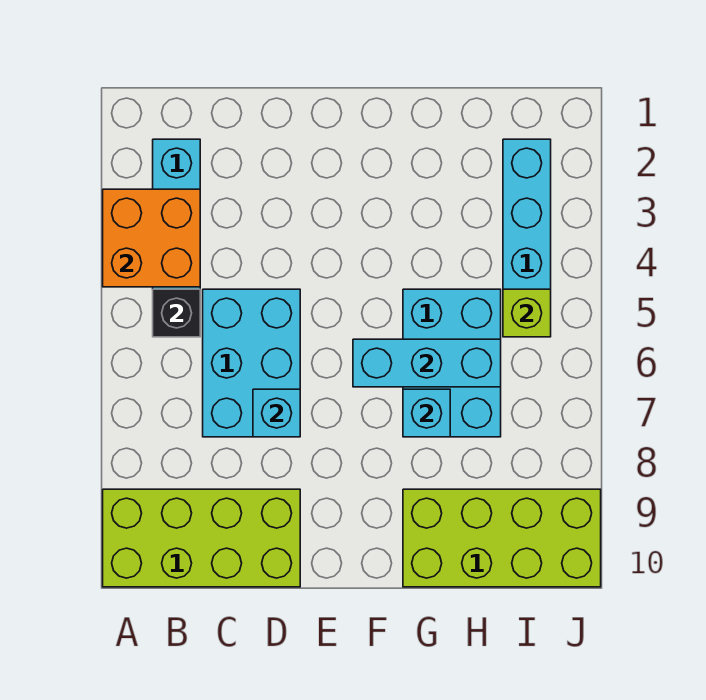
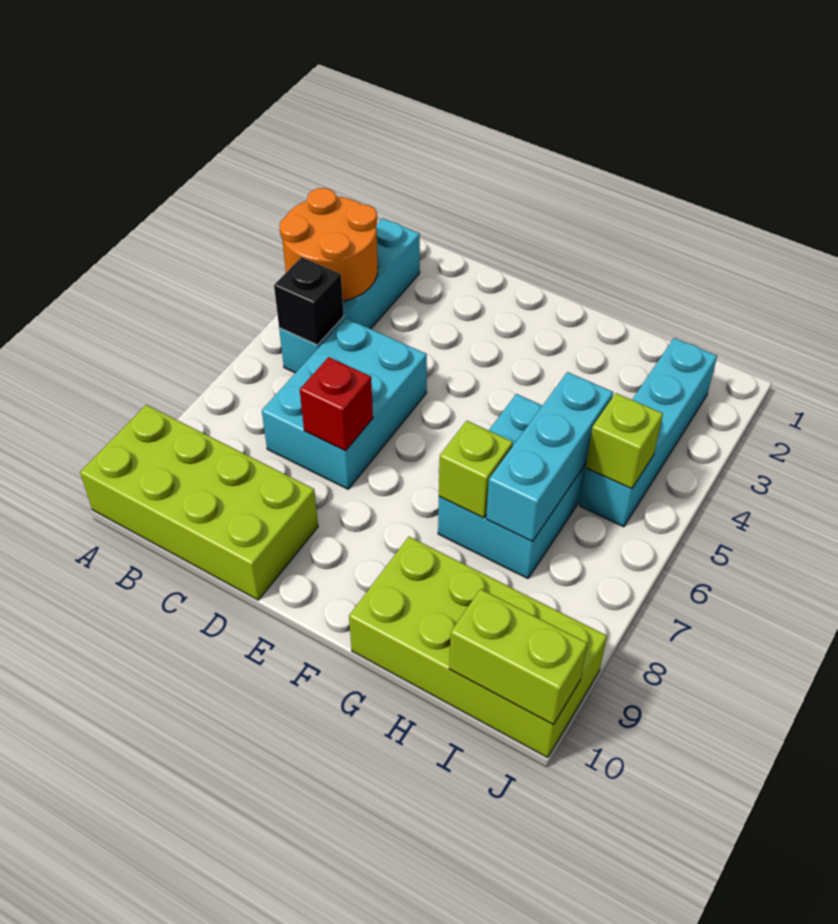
orange 2x2 brick [103,189,200,287] -> orange 2x2 round brick [279,188,378,301]
cyan 1x1 brick [253,389,300,437] -> red 1x1 brick [300,357,373,451]
cyan 1x3 brick [353,339,501,387] -> cyan 1x3 brick turned to [486,372,613,541]
cyan 1x1 brick [403,389,450,437] -> lime 1x1 brick [439,421,513,518]
none -> lime 1x2 brick [449,589,588,724]

